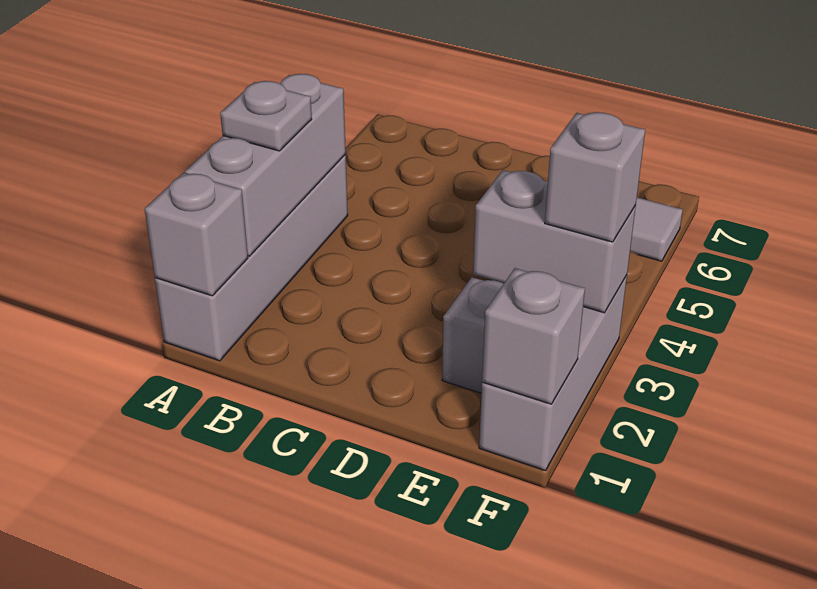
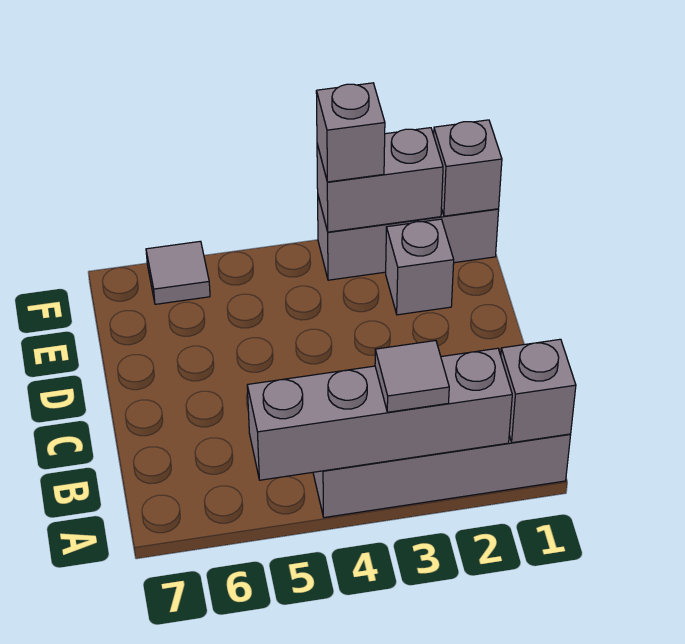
grey 1x3 brick [185,74,346,256] -> grey 1x4 brick [247,348,512,480]
grey 1x1 plate [220,81,312,151] -> grey 1x1 tile [375,341,449,412]
grey 1x2 brick [473,170,636,313] -> grey 1x2 brick turned to [317,128,443,232]

